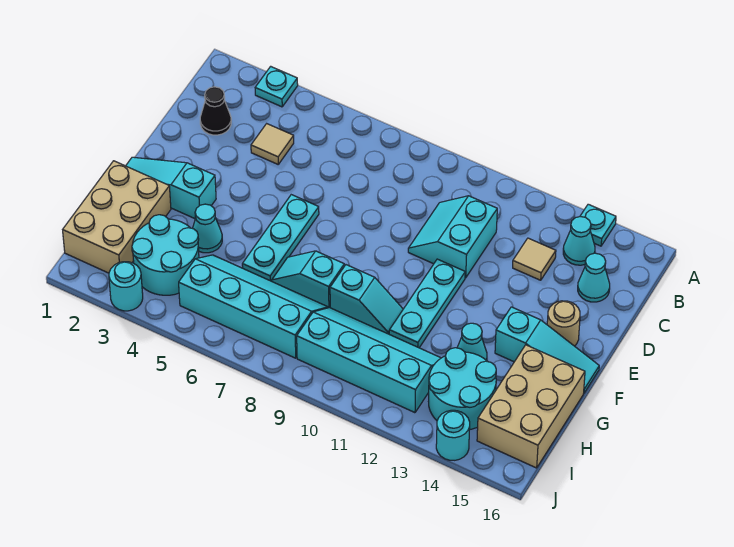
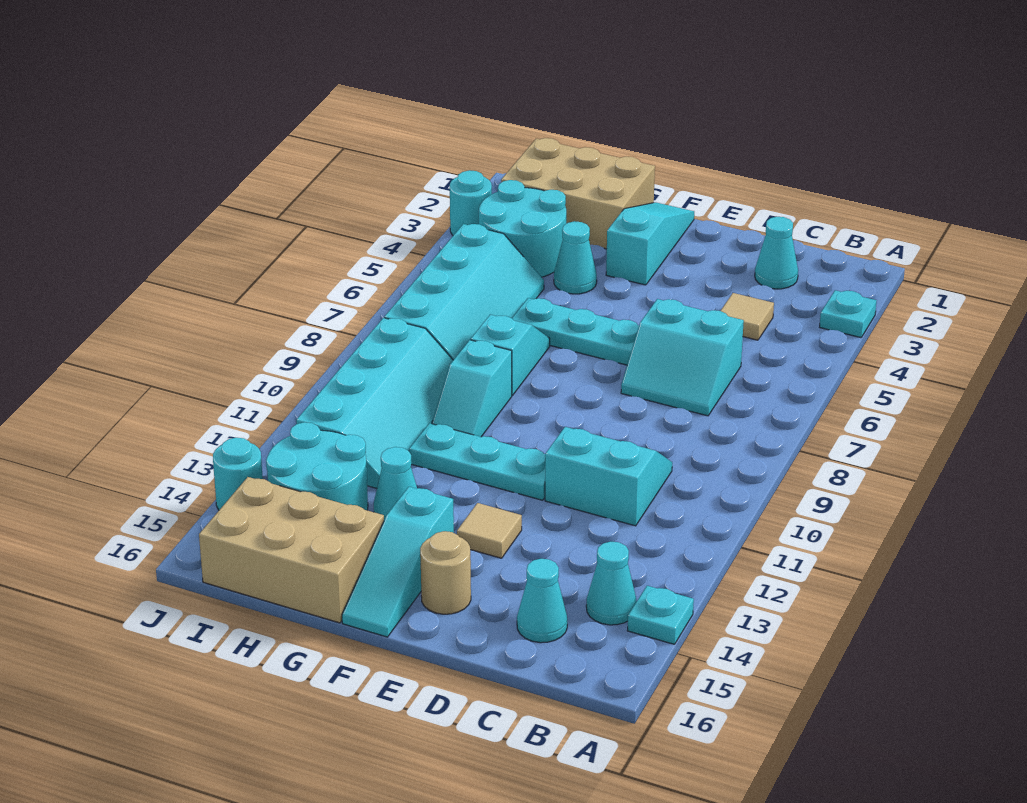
black 1x1 cone [200,87,231,135] -> cyan 1x1 cone [755,217,798,289]
none -> cyan 2x2 slope [621,299,744,416]
tan 1x1 tile [513,238,556,280] -> tan 1x1 tile moved to [457,503,522,558]

